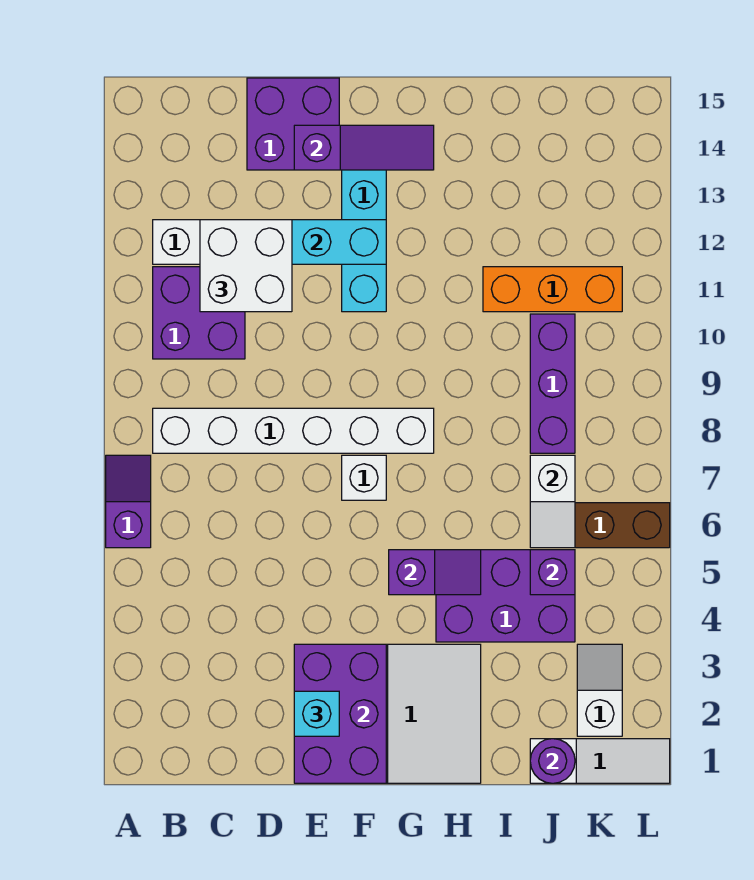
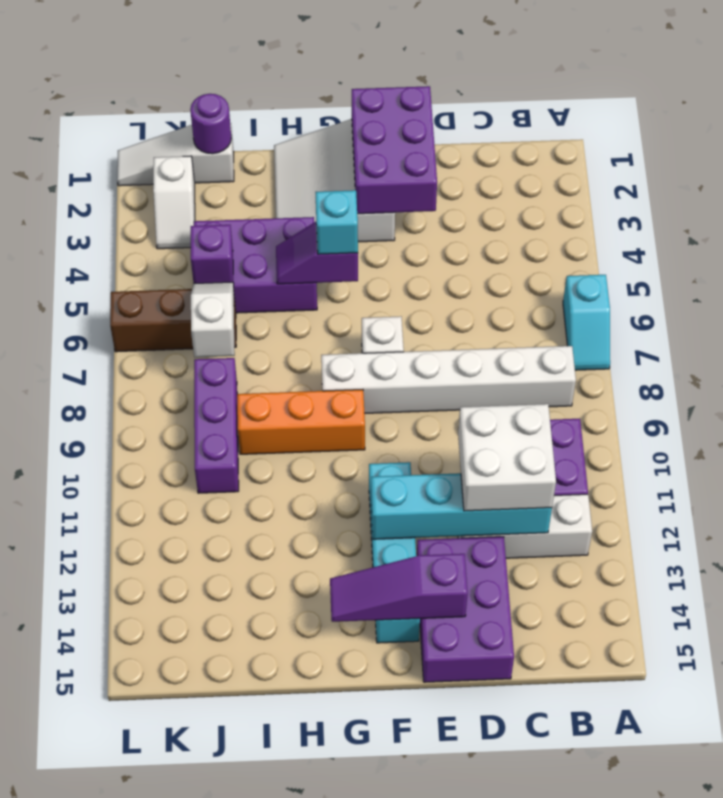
purple 1x2 slope [106,455,151,548] -> cyan 1x2 slope [563,275,610,370]
purple 2x2 brick [247,78,339,170] -> purple 2x3 brick [417,537,514,682]
cyan 1x1 brick [294,691,339,736] -> cyan 1x1 brick moved to [316,190,358,254]
orange 1x3 brick [483,267,622,312] -> orange 1x3 brick moved to [237,390,365,454]

